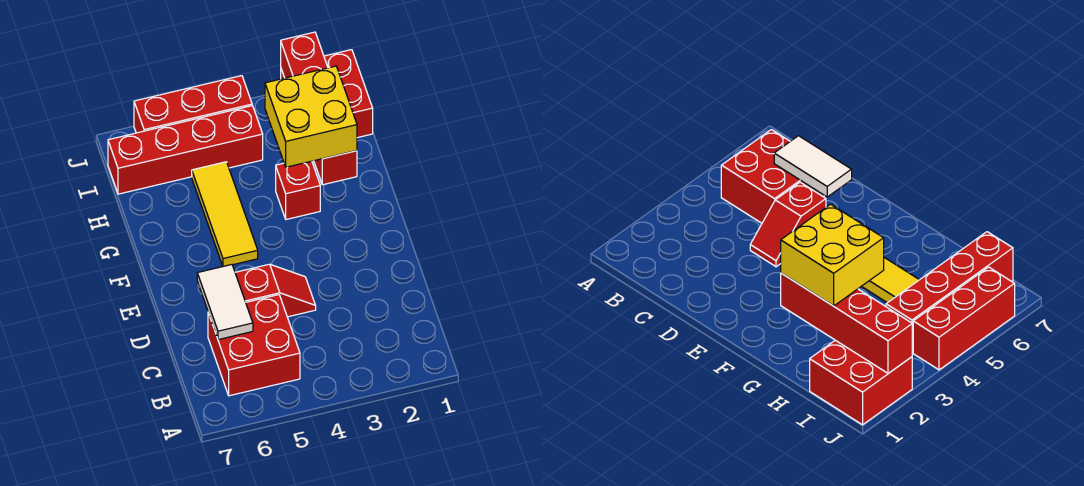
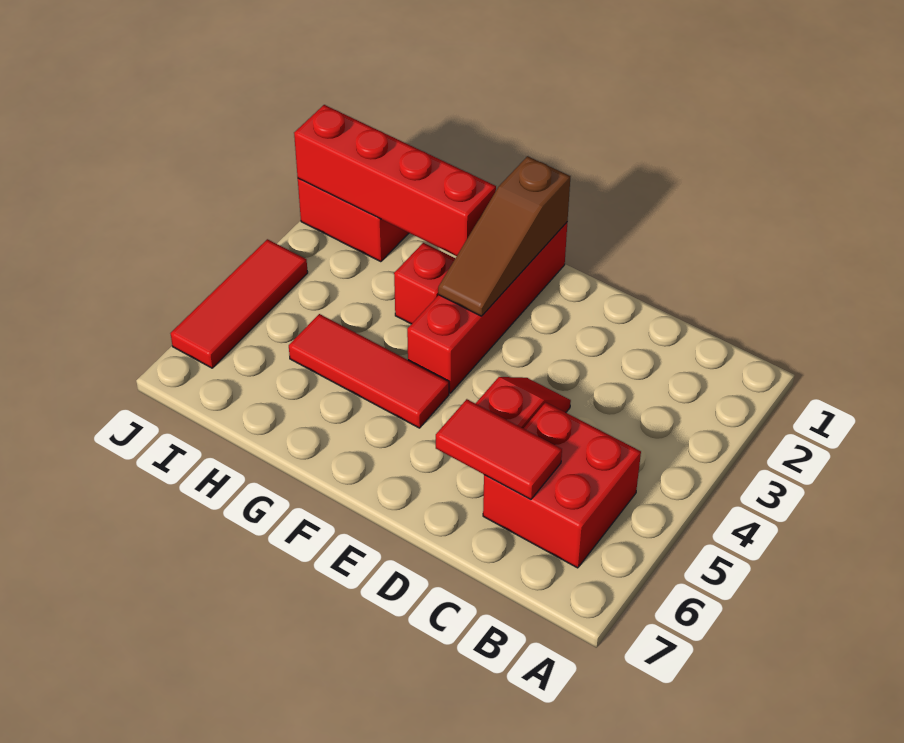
white 1x2 tile [197,265,253,340] -> red 1x2 tile [436,399,562,499]
none -> brown 1x3 slope [438,156,570,316]
yellow 1x3 tile [192,162,258,266] -> red 1x3 tile [289,314,449,428]
yellow 2x2 brick [265,66,357,167] -> none
red 1x4 brick [108,106,263,194] -> red 1x4 brick moved to [407,222,567,393]
red 1x3 brick [134,76,252,133] -> red 1x3 tile [170,239,308,368]

